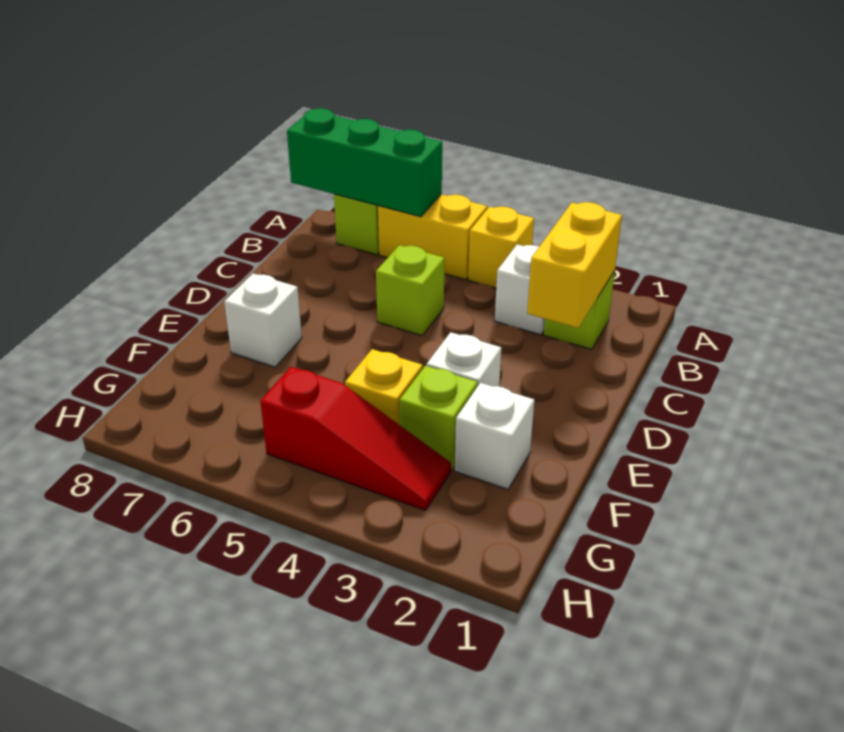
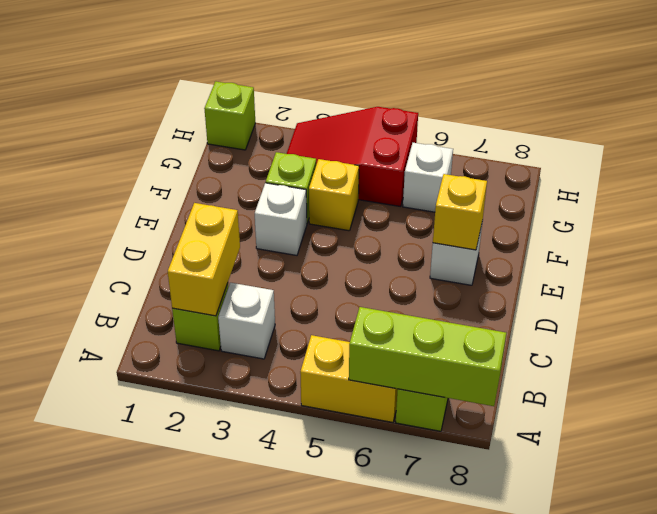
yellow 1x1 brick [468,207,534,288] -> yellow 1x1 brick moved to [433,174,487,250]
green 1x3 brick [287,108,442,217] -> lime 1x3 brick [349,307,506,406]
lime 1x1 brick [376,245,445,336] -> lime 1x1 brick moved to [204,81,255,150]
white 1x1 brick [455,383,534,489] -> white 1x1 brick moved to [403,143,453,212]
red 1x3 slope [260,367,451,510] -> red 2x3 slope [287,107,418,207]

